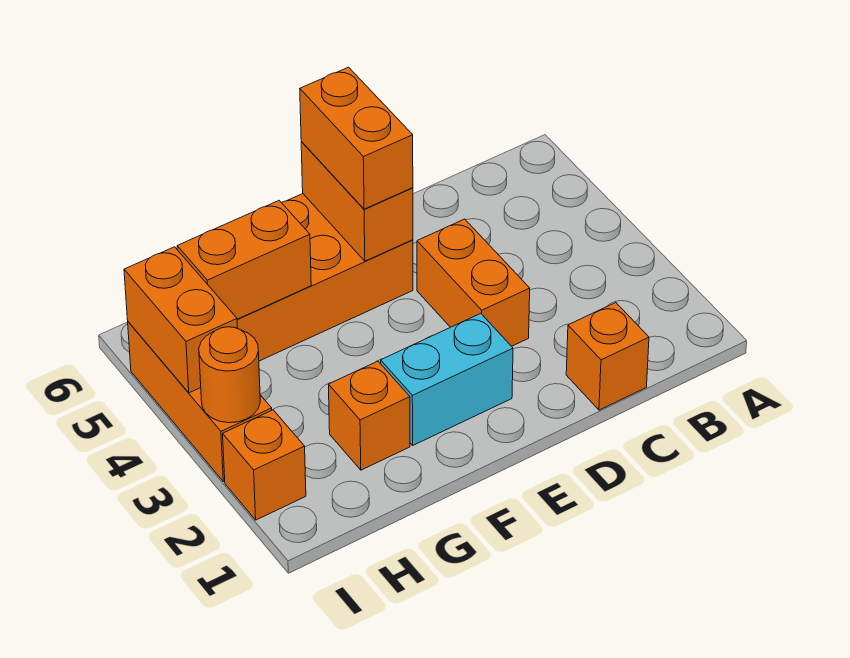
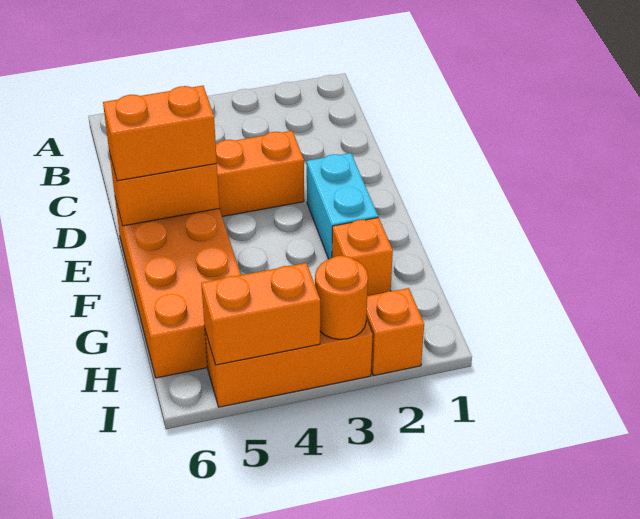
orange 1x1 brick [566,303,649,410] -> none
orange 1x2 brick [177,201,311,319] -> none

